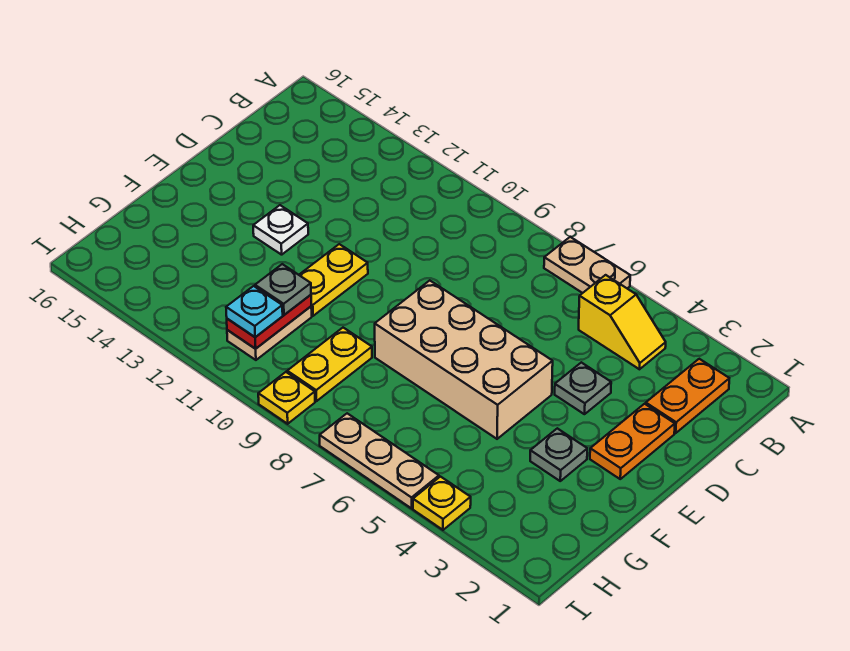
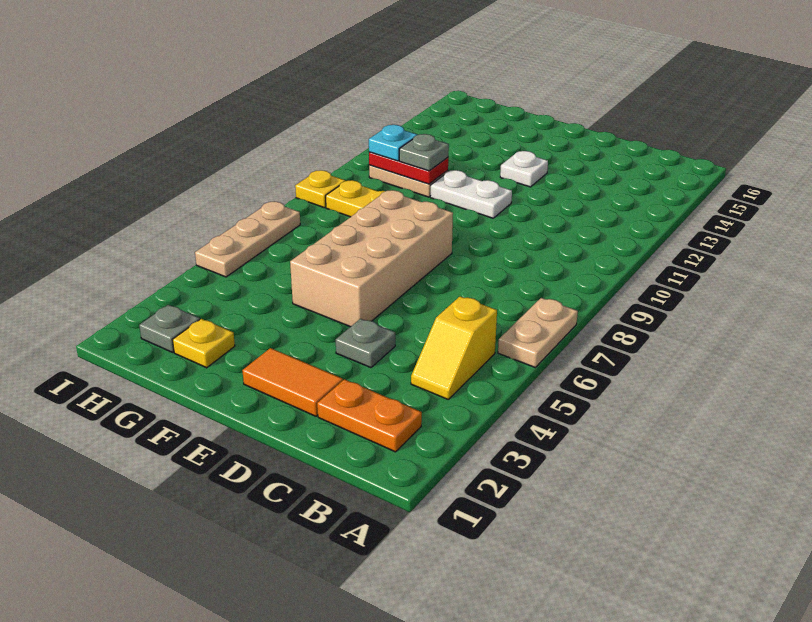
orange 1x2 plate [590,404,675,479] -> orange 1x2 tile [242,348,343,416]
yellow 1x2 plate [299,244,368,316] -> white 1x2 plate [430,170,512,218]
grey 1x1 plate [530,428,587,481] -> grey 1x1 plate moved to [139,305,200,352]
yellow 1x1 plate [413,477,471,530] -> yellow 1x1 plate moved to [173,319,235,368]

